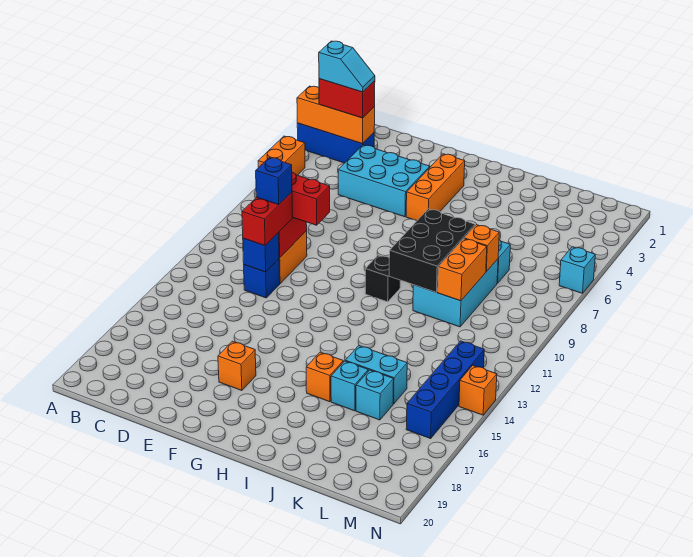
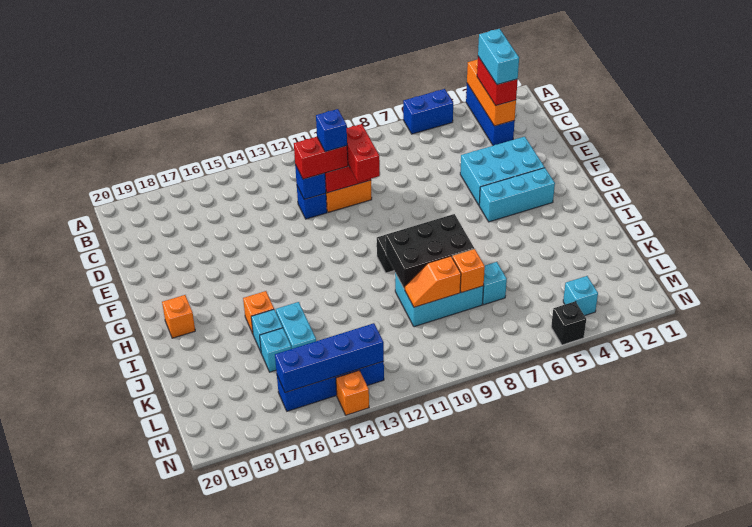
orange 1x2 brick [258,136,305,175] -> blue 1x2 brick [403,89,453,134]
cyan 1x2 slope [319,41,375,92] -> cyan 1x2 brick [478,29,519,85]
cyan 2x3 brick [338,145,430,217] -> cyan 2x3 brick turned to [460,137,545,205]
orange 1x1 brick [218,341,256,391] -> orange 1x1 brick moved to [162,295,195,338]
orange 1x3 brick [406,154,465,221] -> cyan 1x3 brick [479,168,555,222]
orange 1x2 brick [438,239,487,301] -> orange 1x2 slope [405,256,461,307]
none -> blue 1x4 brick [275,323,384,393]
none -> black 1x1 brick [551,301,586,345]
cyan 1x1 brick [559,247,595,293] -> cyan 1x1 brick moved to [563,276,598,316]

